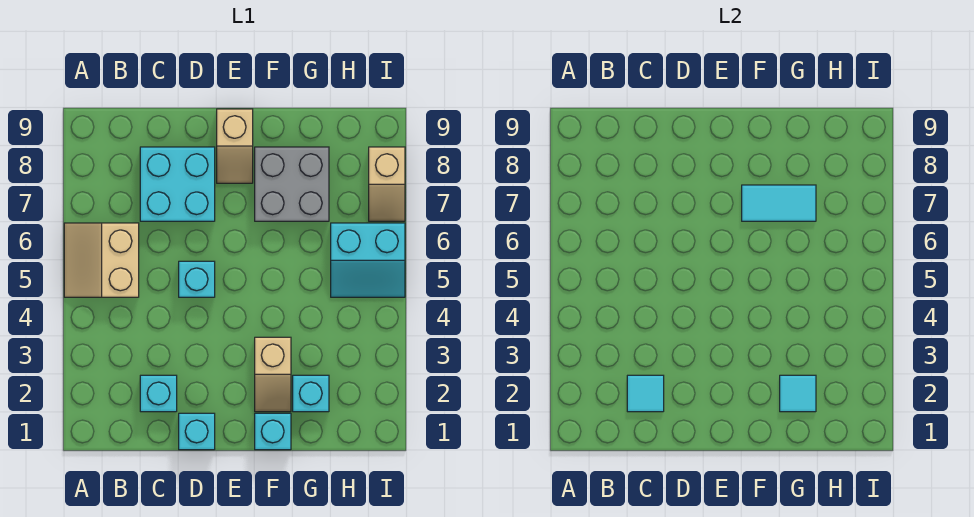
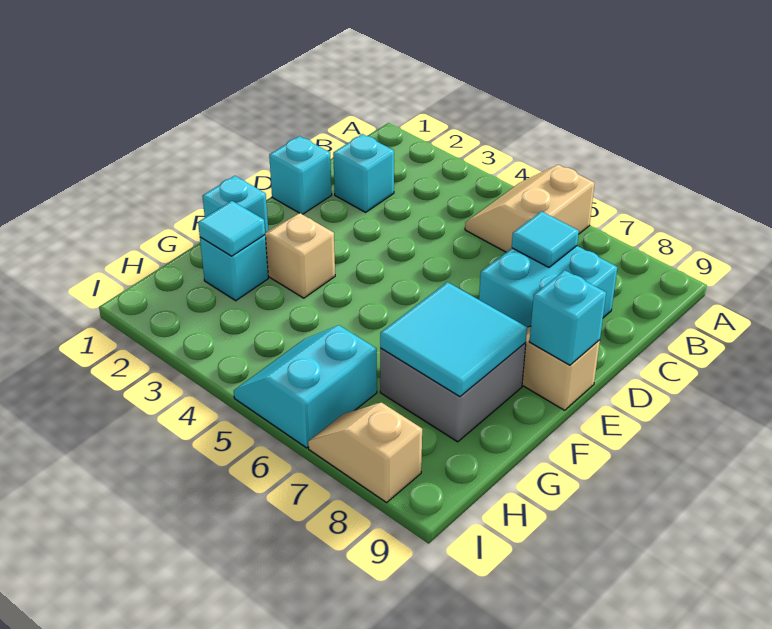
tan 2x2 slope [64,223,139,297] -> tan 2x2 slope turned to [465,165,595,252]
cyan 1x1 tile [627,375,664,412] -> cyan 1x1 tile moved to [512,211,579,267]
cyan 1x1 brick [179,261,215,297] -> cyan 1x1 brick moved to [529,270,606,365]
cyan 1x2 tile [742,185,816,221] -> cyan 2x2 tile [380,282,527,397]

